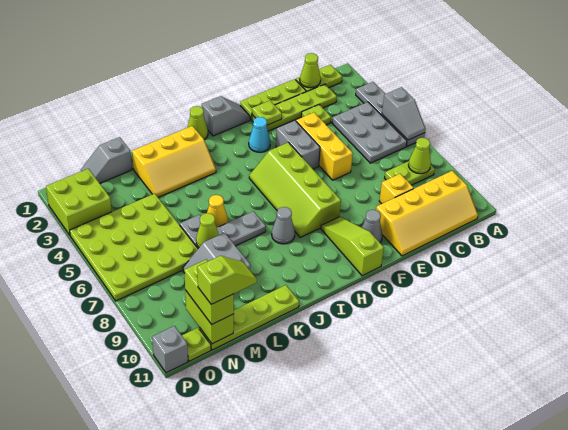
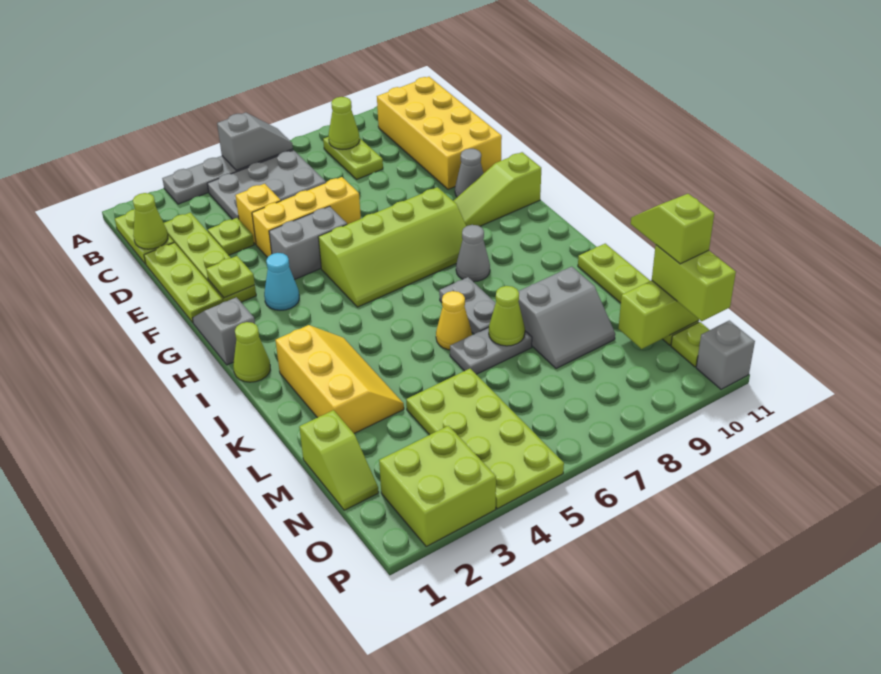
yellow 2x4 slope [376,171,478,256] -> yellow 2x4 brick [377,77,502,189]
yellow 1x1 brick [379,174,414,204] -> yellow 1x1 brick moved to [236,184,281,244]
grey 1x2 slope [81,137,132,183] -> lime 1x2 slope [299,410,379,510]
lime 4x4 plate [70,194,198,301] -> lime 2x4 plate [406,369,564,509]
lime 1x2 brick [184,259,234,324] -> lime 1x2 brick turned to [652,245,736,321]

